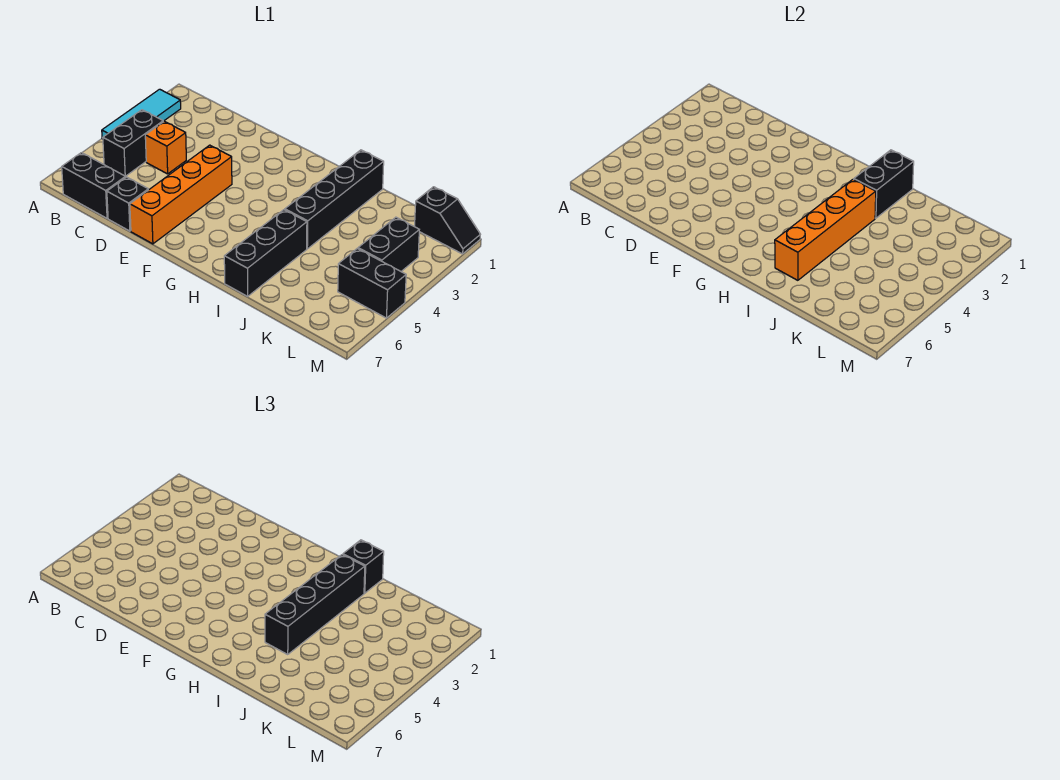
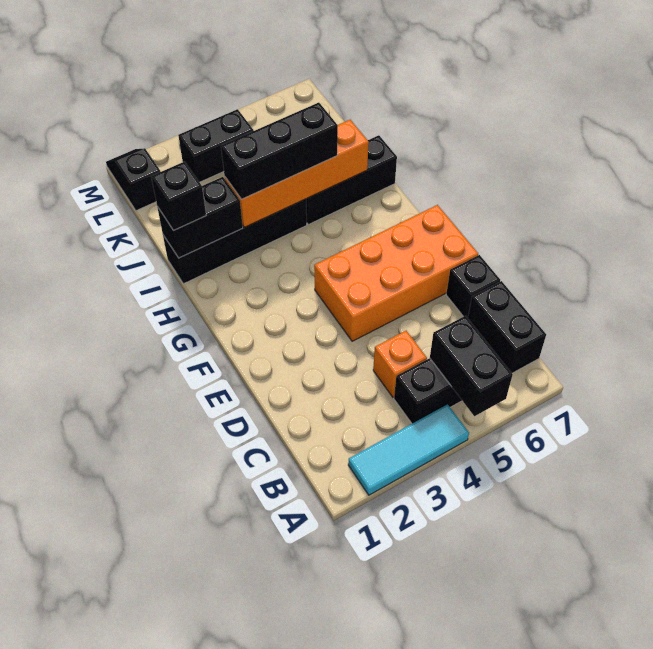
orange 1x4 brick [130,145,232,244] -> orange 2x4 brick [314,205,478,341]
black 1x4 brick [265,555,365,654] -> black 1x3 brick [221,103,338,199]
black 1x2 brick [338,249,406,318] -> black 1x2 brick moved to [430,316,513,416]

